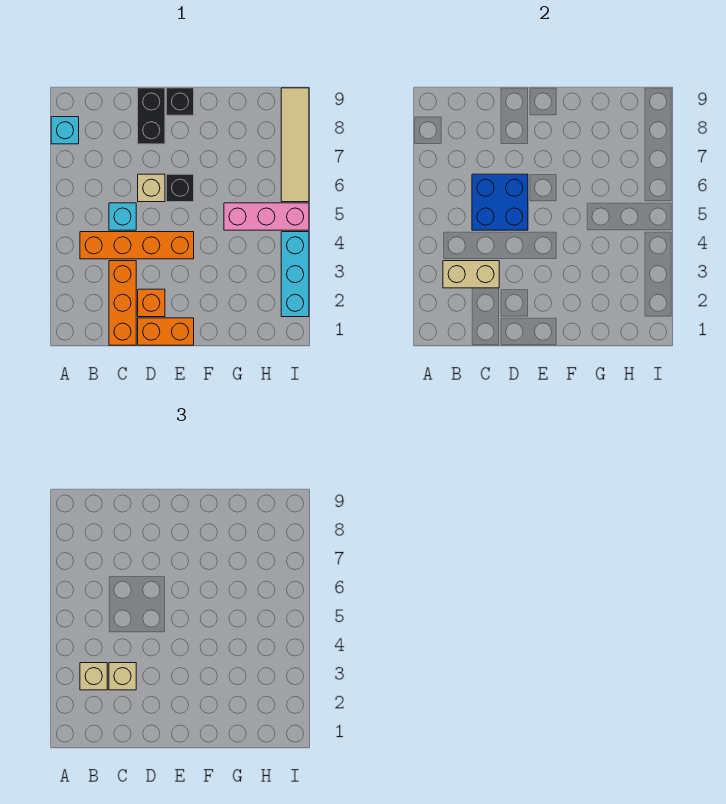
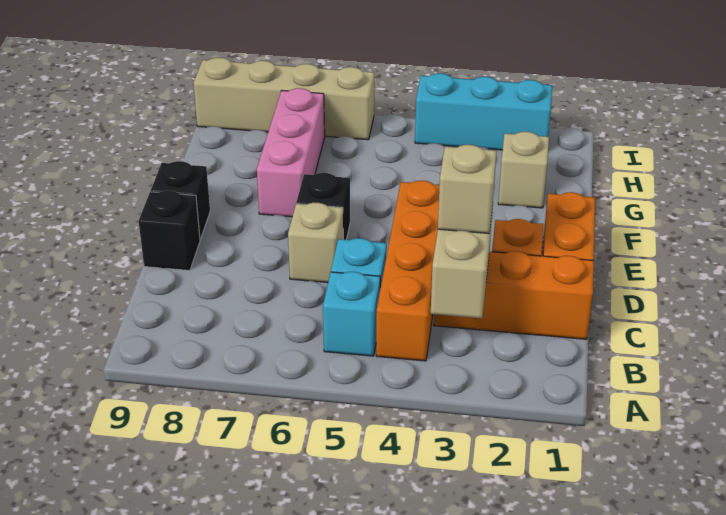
cyan 1x1 brick [51,117,79,144] -> cyan 1x1 brick moved to [323,272,380,356]
tan 1x1 brick [80,663,107,690] -> tan 1x1 brick moved to [498,132,549,208]
blue 2x2 brick [472,174,528,230] -> none
black 1x2 brick [138,88,165,144] -> black 1x1 brick [139,191,200,271]
pink 1x3 brick [224,203,309,230] -> pink 1x3 brick moved to [257,88,325,217]
tan 1x4 tile [281,88,309,202] -> tan 1x4 brick [194,58,374,140]

